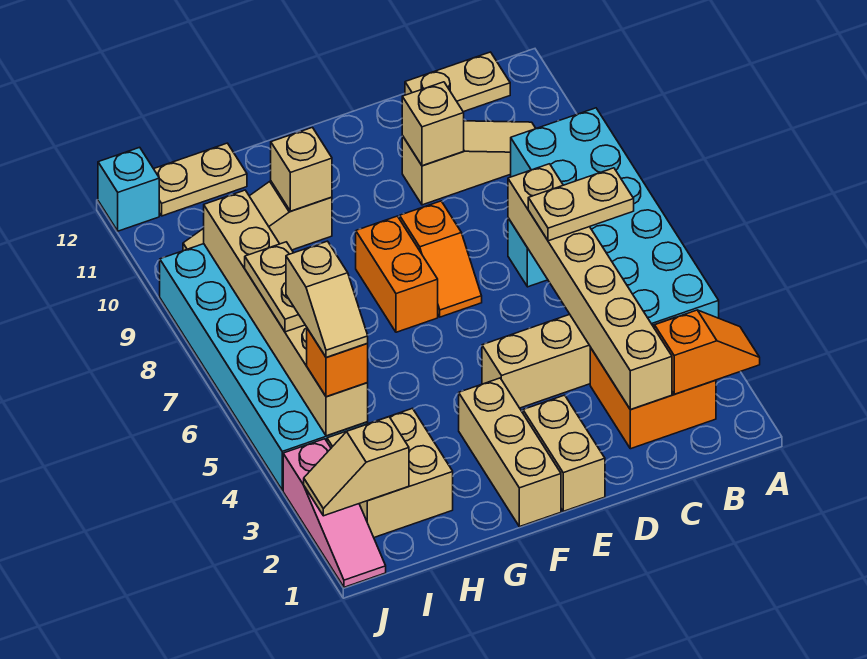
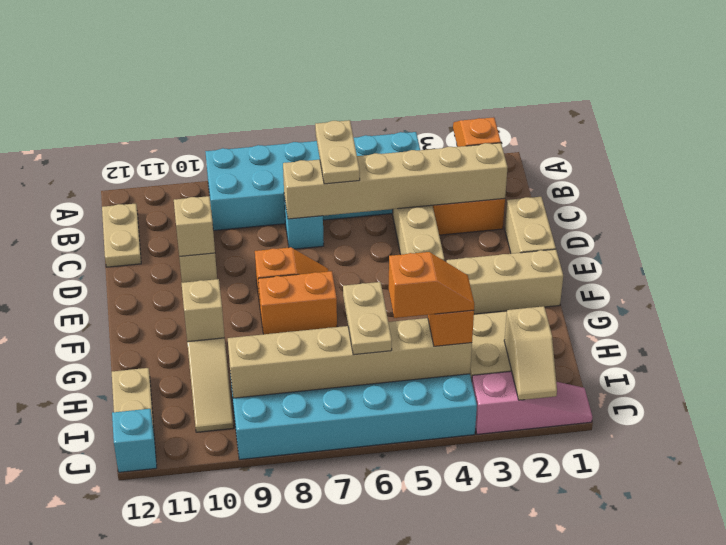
tan 1x2 brick [523,395,605,511] -> tan 1x2 brick turned to [505,197,556,254]
tan 1x2 slope [286,241,368,357] -> orange 1x2 slope [389,252,475,318]
tan 1x2 plate [245,242,305,332] -> tan 1x2 plate turned to [343,282,392,355]

